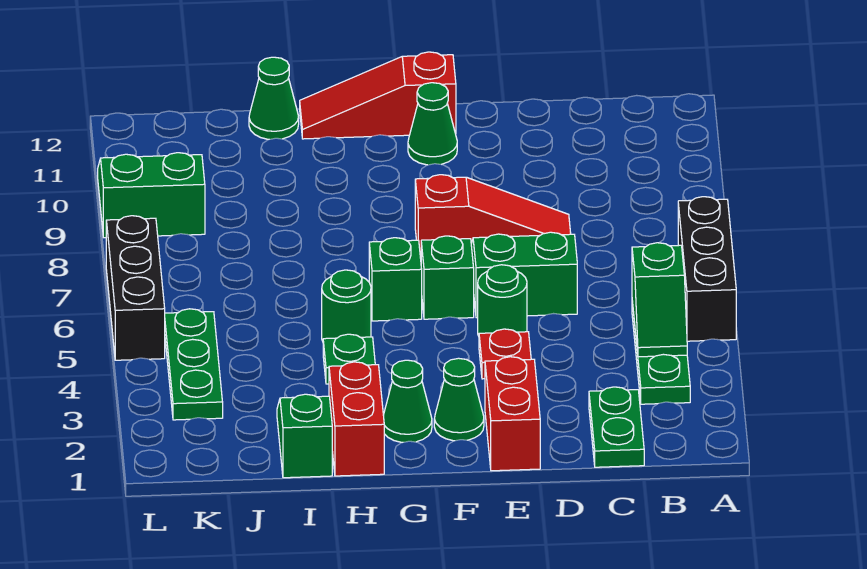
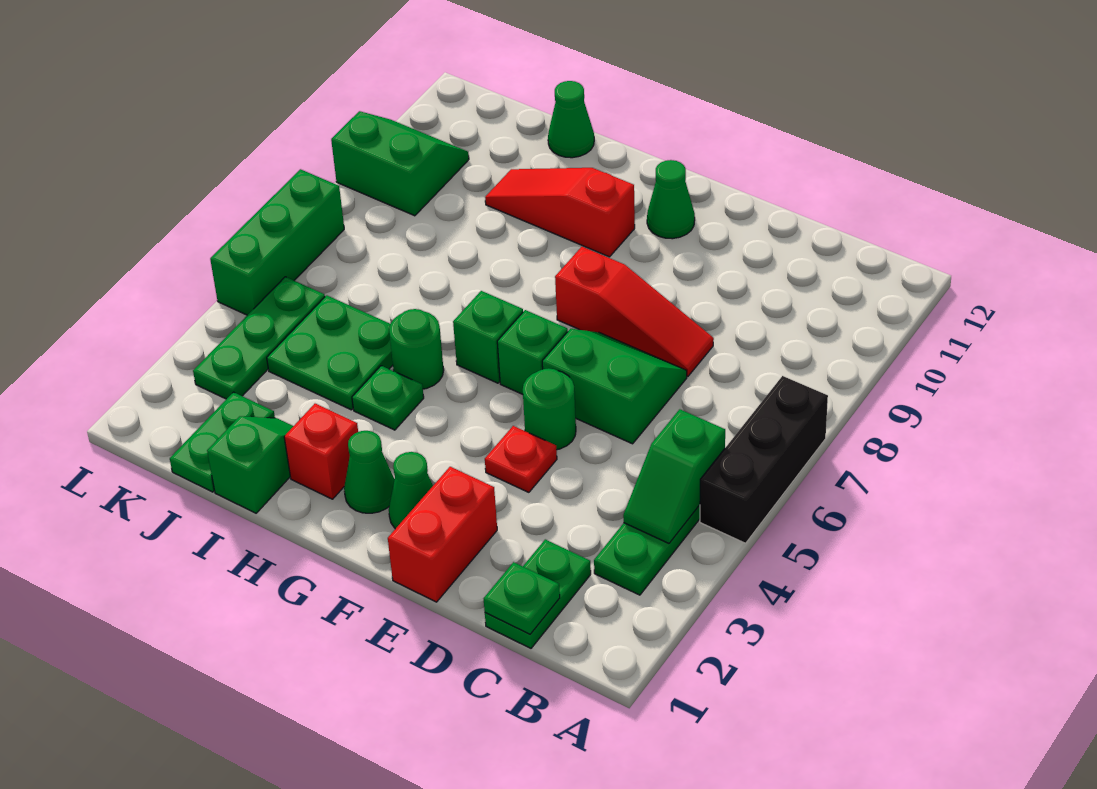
none -> green 1x1 plate [484,562,560,634]
red 1x3 slope [300,52,456,139] -> red 1x3 slope moved to [485,168,635,257]
red 1x2 brick [329,362,384,476] -> red 1x1 brick [284,404,358,499]
none -> green 2x2 plate [267,295,393,410]
none -> green 1x2 plate [170,392,275,492]
black 1x3 brick [106,216,165,360] -> green 1x3 brick [210,169,344,315]

